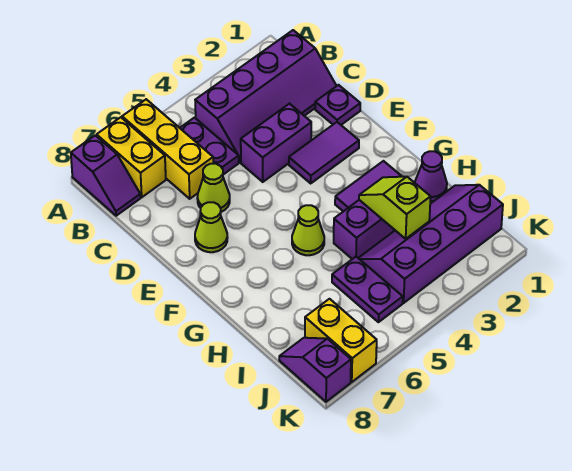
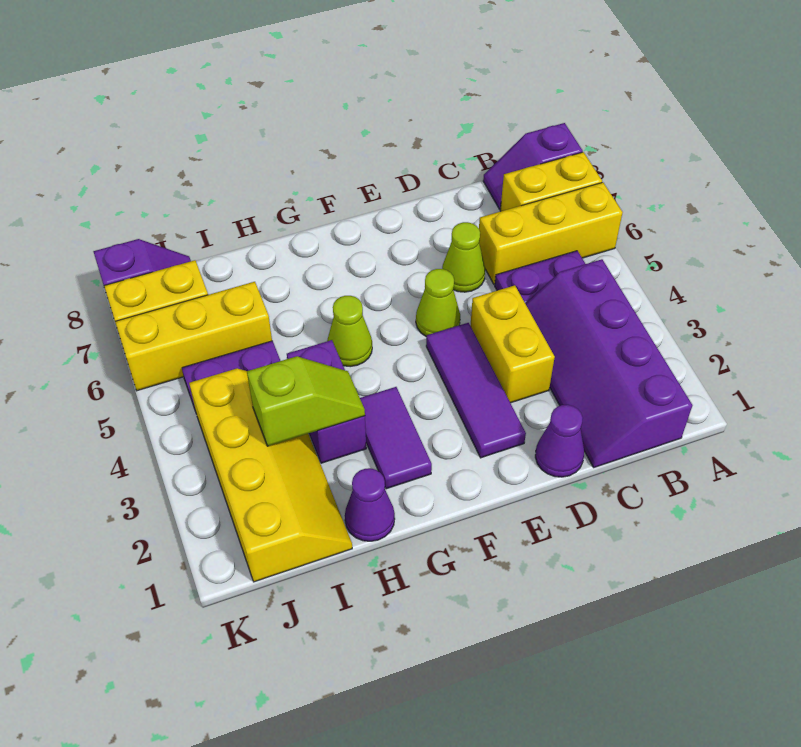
purple 1x1 plate [315,85,360,125] -> purple 1x1 cone [535,405,584,477]
purple 1x2 brick [241,104,311,182] -> yellow 1x2 brick [470,285,555,403]
purple 1x2 tile [289,122,359,183] -> purple 1x3 tile [426,323,526,458]
lime 1x1 cone [195,202,227,252] -> lime 1x1 cone moved to [416,269,460,336]
purple 2x4 slope [359,185,503,303] -> yellow 2x4 slope [189,368,352,582]
none -> yellow 1x3 brick [115,282,272,391]

